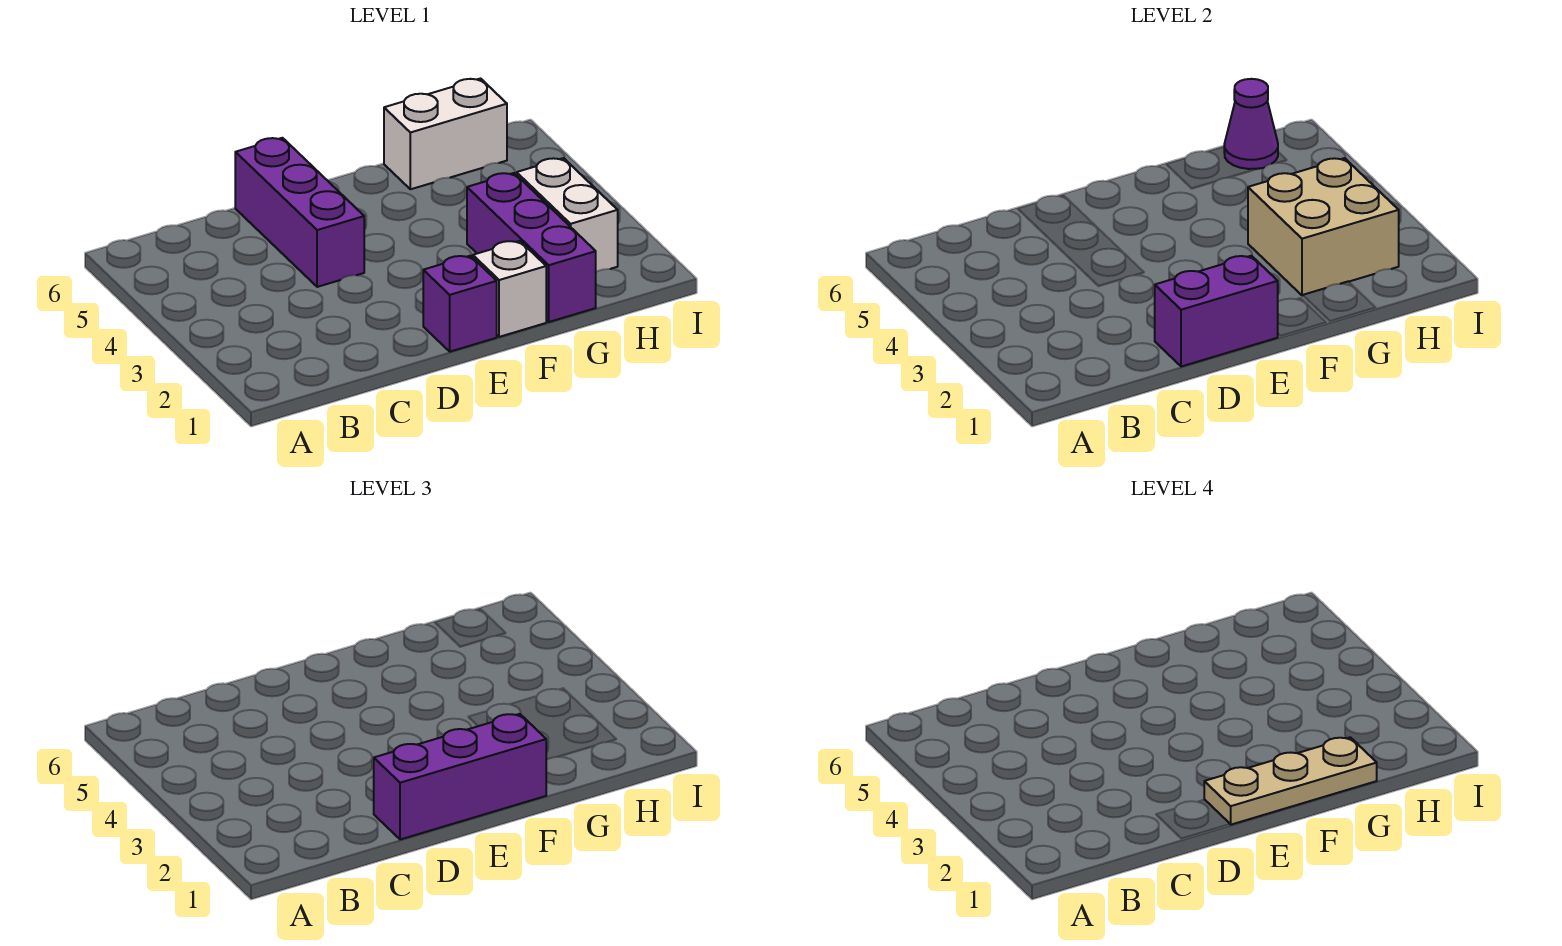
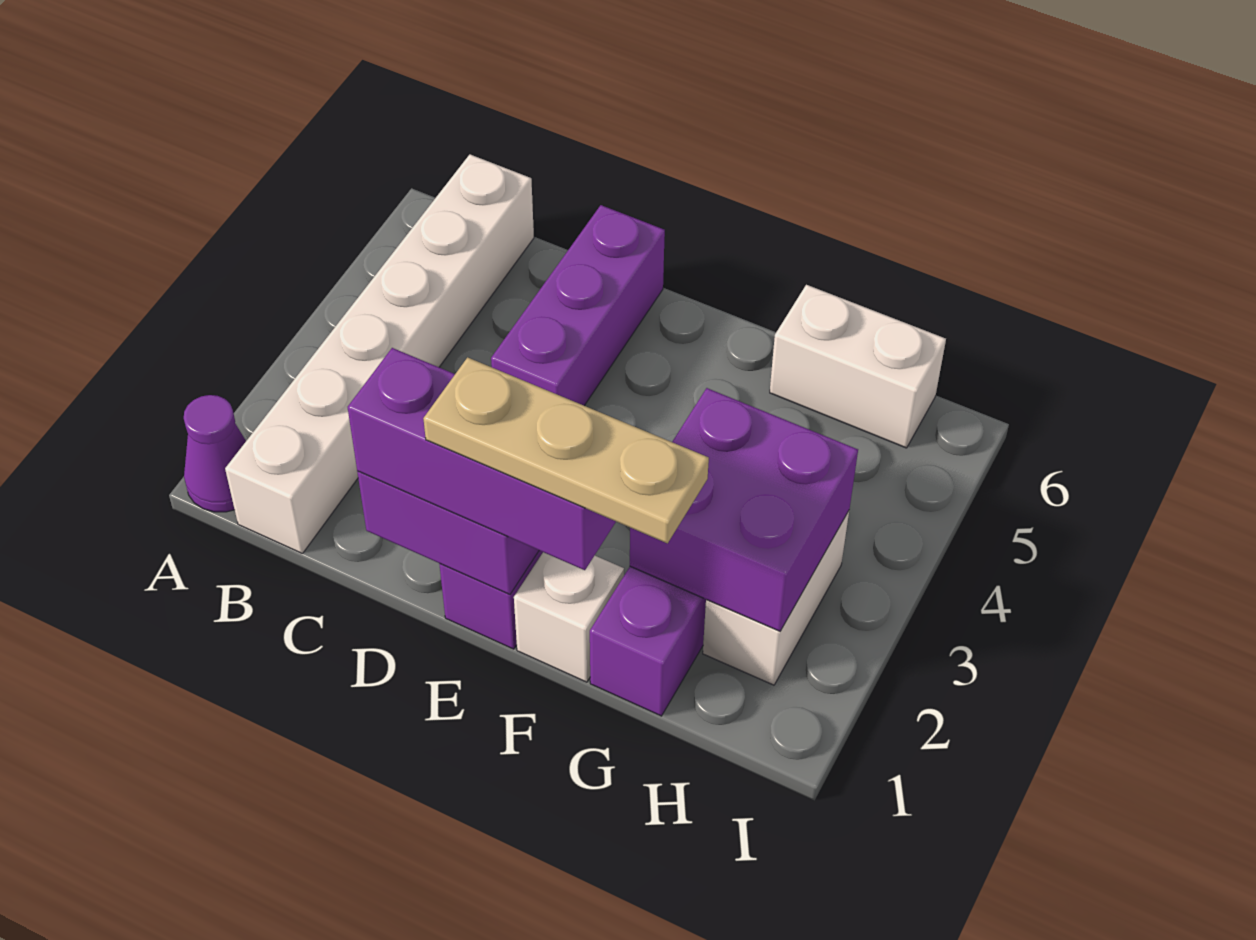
none -> white 1x6 brick [225,155,534,553]
tan 2x2 brick [1248,158,1399,296] -> purple 2x2 brick [630,388,858,631]
purple 1x1 cone [1224,79,1278,169] -> purple 1x1 cone moved to [184,395,246,512]

